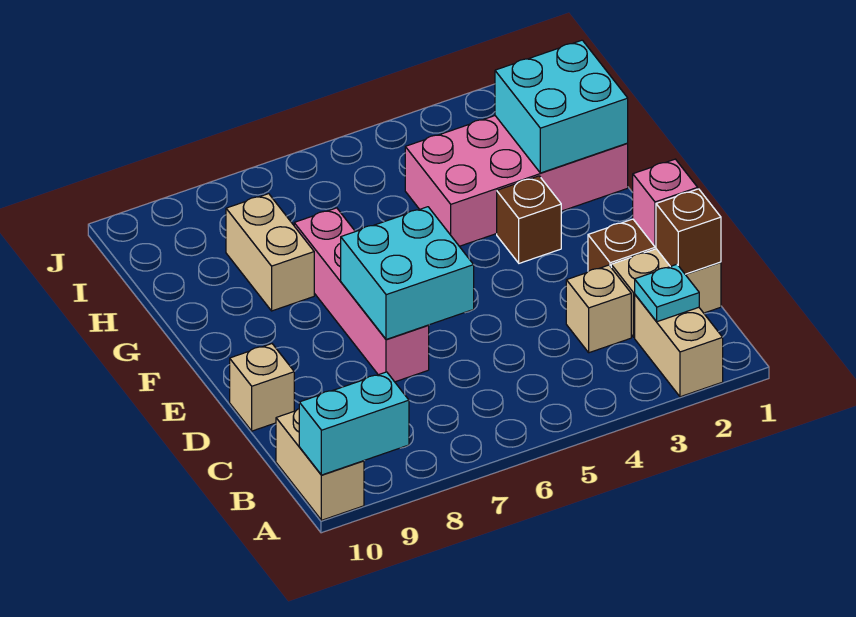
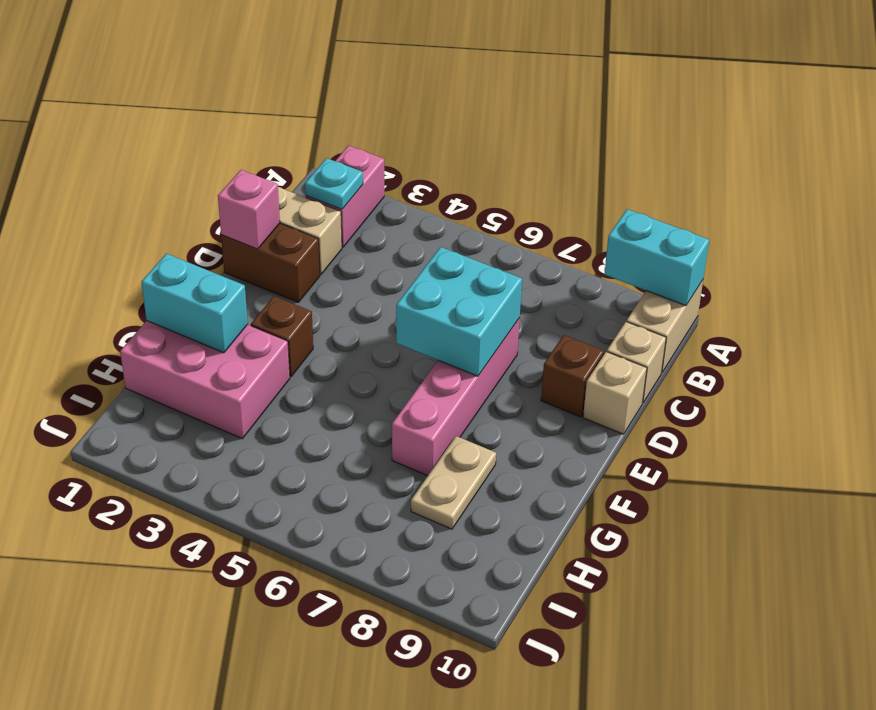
tan 1x2 brick [635,295,723,397] -> pink 1x2 brick [306,146,384,247]
brown 1x1 brick [656,189,721,274] -> brown 1x1 brick moved to [541,335,604,417]
tan 1x1 brick [566,265,631,353] -> tan 1x1 brick moved to [607,322,666,403]
pink 2x4 brick [405,116,628,246] -> pink 2x3 brick [120,321,290,439]
cyan 2x2 brick [495,40,628,173] -> cyan 1x2 brick [142,254,248,353]
tan 1x2 brick [226,194,314,311] -> tan 1x2 plate [411,436,496,529]

